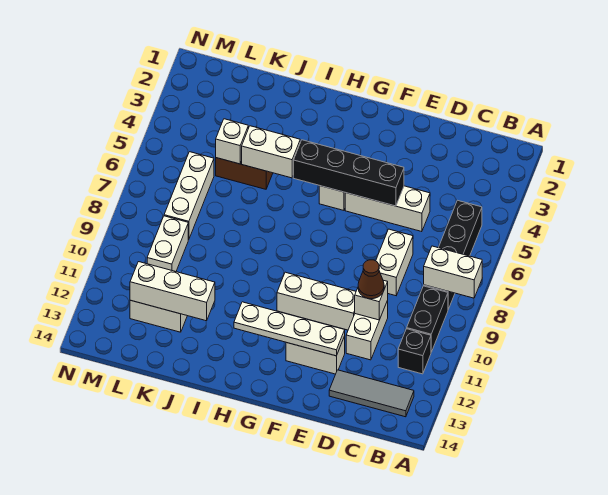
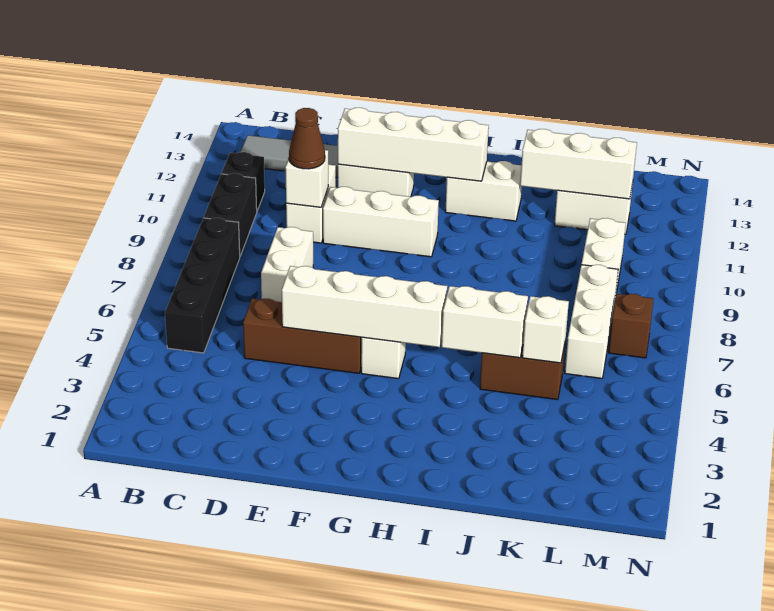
white 1x2 brick [424,246,482,298] -> white 1x2 brick moved to [445,161,522,221]
white 1x3 brick [345,186,430,232] -> brown 1x3 brick [243,299,362,373]
black 1x4 brick [293,140,404,206] -> white 1x4 brick [282,266,447,347]
white 1x4 plate [234,302,345,356] -> white 1x4 brick [338,108,489,181]
none -> brown 1x1 brick [609,294,653,358]

